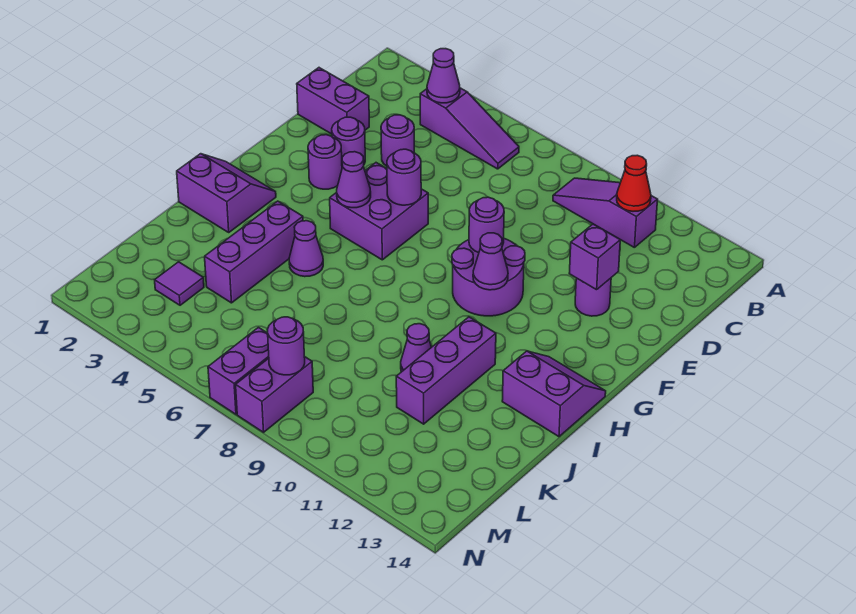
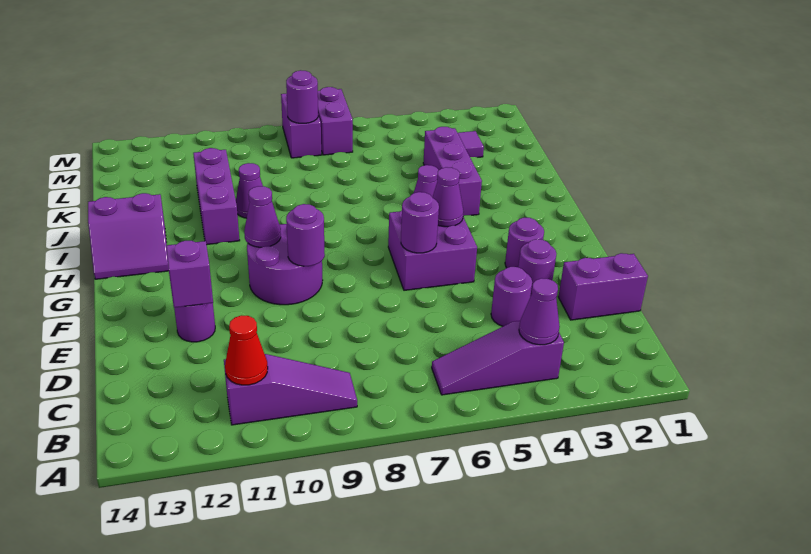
purple 2x2 slope [177,154,276,232] -> none

